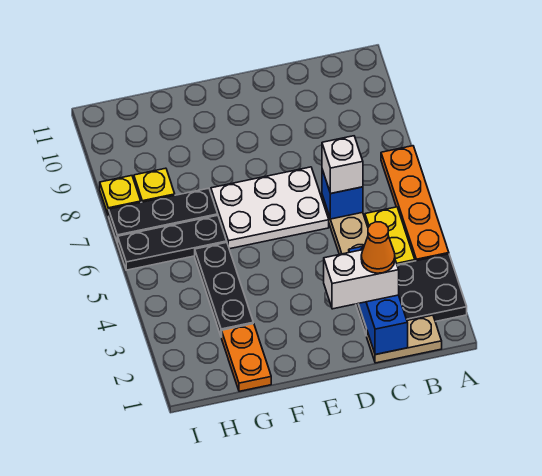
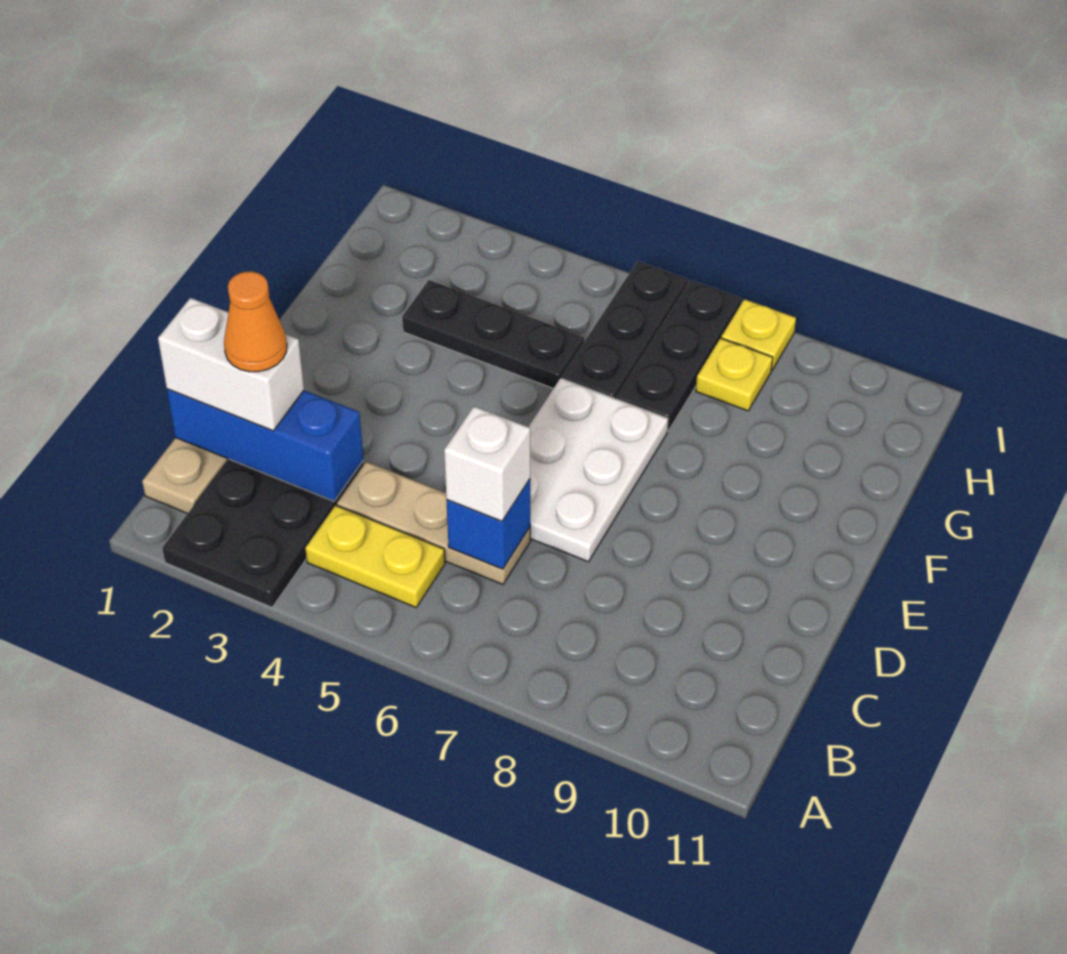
orange 1x4 plate [381,146,449,261] -> none
white 1x2 brick [324,250,399,309] -> white 1x2 brick turned to [158,298,304,431]
orange 1x2 plate [222,324,271,391] -> none

